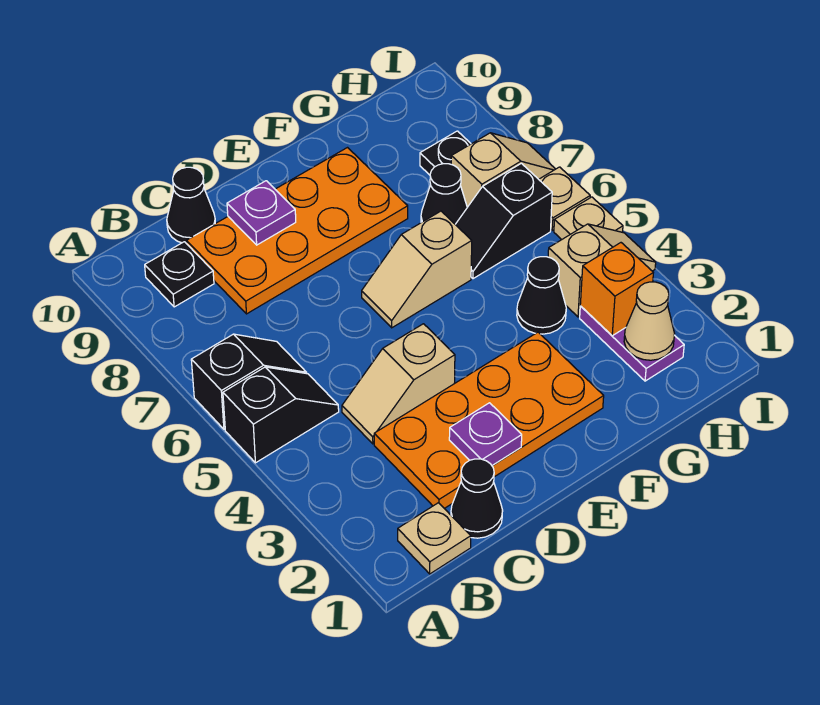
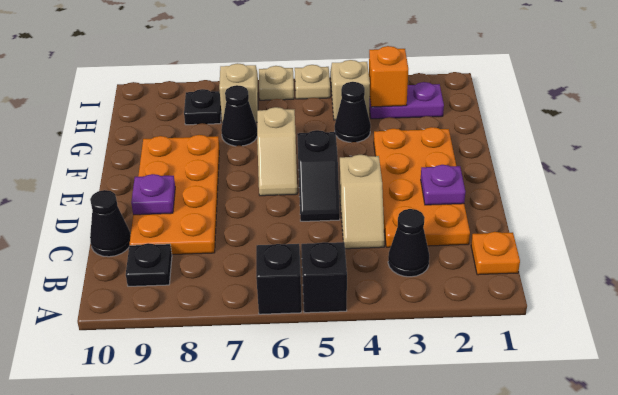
tan 1x1 plate [398,503,471,574] -> orange 1x1 plate [471,232,520,275]
black 1x1 cone [451,459,503,538] -> black 1x1 cone moved to [388,209,429,277]
black 1x2 slope [455,163,552,279] -> black 1x2 slope moved to [297,130,340,221]
tan 1x1 cone [624,282,675,360] -> none

